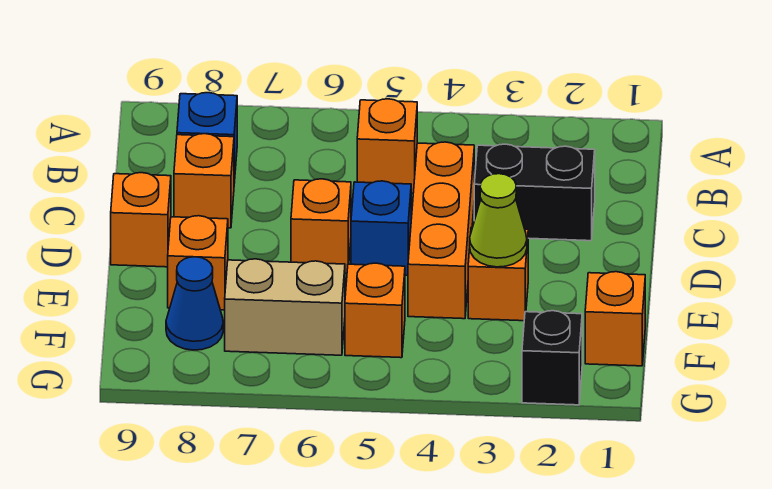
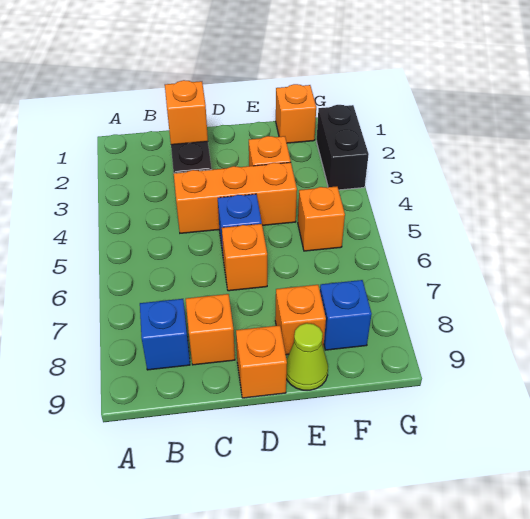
orange 1x1 brick [357,99,417,193] -> orange 1x1 brick moved to [165,80,208,145]
lime 1x1 cone [470,174,527,267] -> lime 1x1 cone moved to [286,323,328,390]
tan 1x2 brick [225,259,345,355] -> none
blue 1x1 cone [166,257,223,350] -> blue 1x1 brick [320,280,372,350]
black 1x1 brick [522,311,582,405] -> black 1x2 brick [316,105,369,190]

